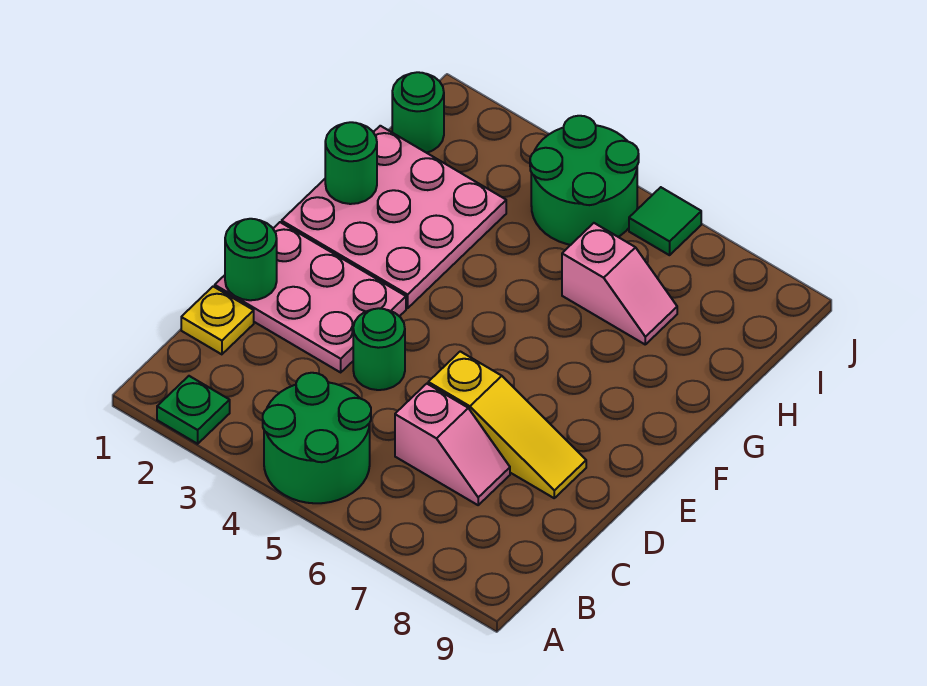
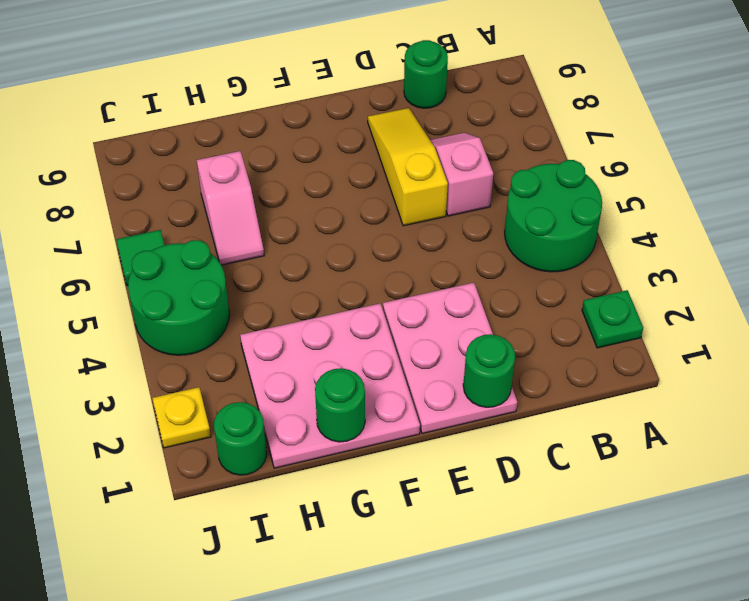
yellow 1x1 plate [181,287,254,354] -> yellow 1x1 plate moved to [152,387,211,448]
green 1x1 round brick [353,308,405,390] -> green 1x1 round brick moved to [404,40,448,108]
pink 1x2 slope [562,223,677,344] -> pink 1x2 slope turned to [197,151,264,265]

